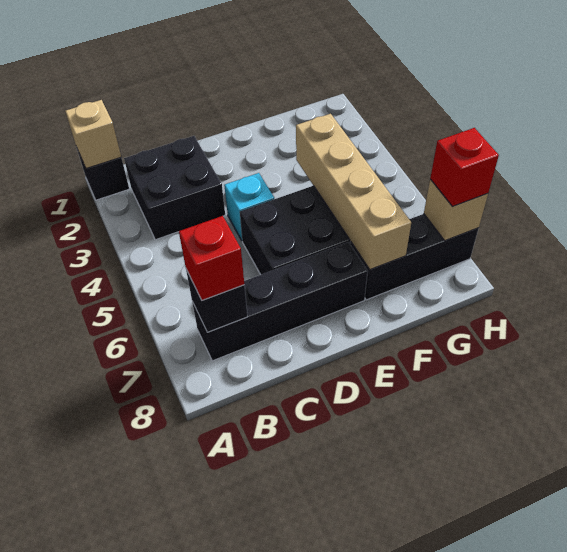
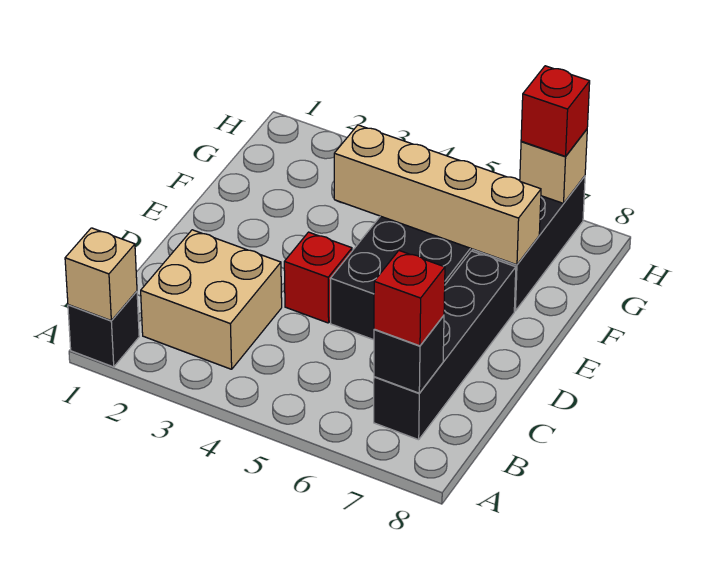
black 2x2 brick [124,136,225,240] -> tan 2x2 brick [141,230,282,369]
cyan 1x1 brick [224,173,274,240] -> red 1x1 brick [284,232,352,323]

